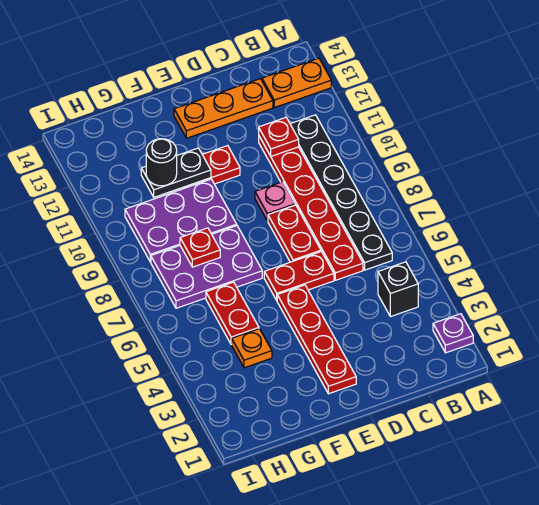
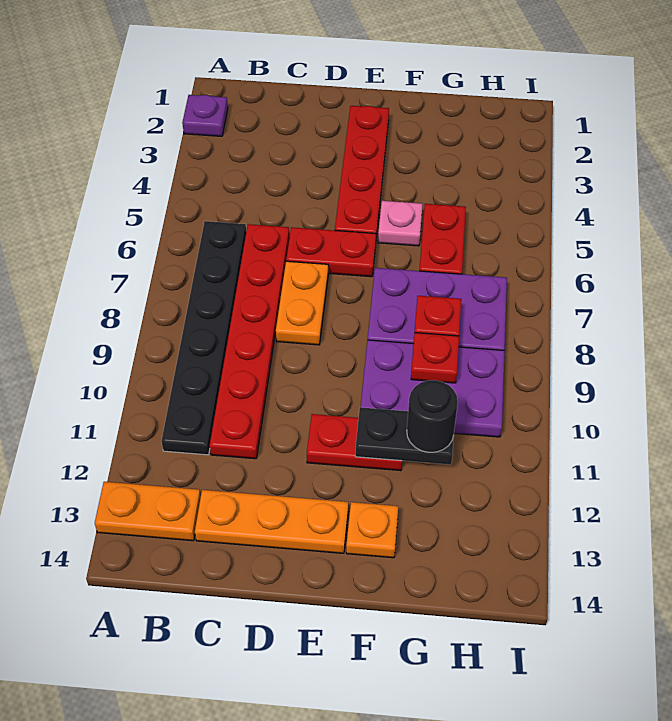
black 1x1 brick [378,262,418,317] -> none
red 1x1 plate [259,118,299,156] -> red 1x1 plate moved to [411,333,459,383]
red 1x2 plate [268,205,321,262] -> orange 1x2 plate [276,261,328,345]
pink 1x1 plate [255,182,295,221] -> pink 1x1 plate moved to [378,201,423,246]
orange 1x1 plate [232,329,272,368] -> orange 1x1 plate moved to [346,502,398,558]

